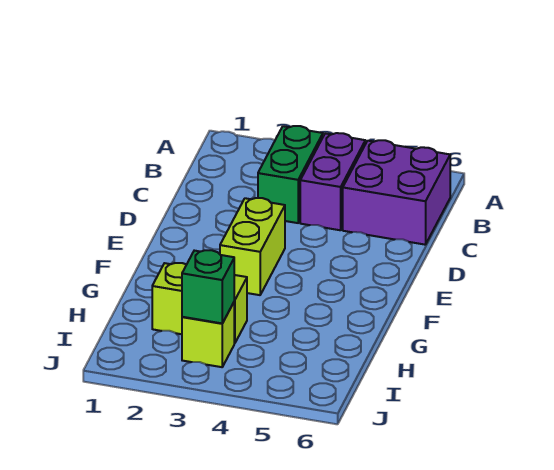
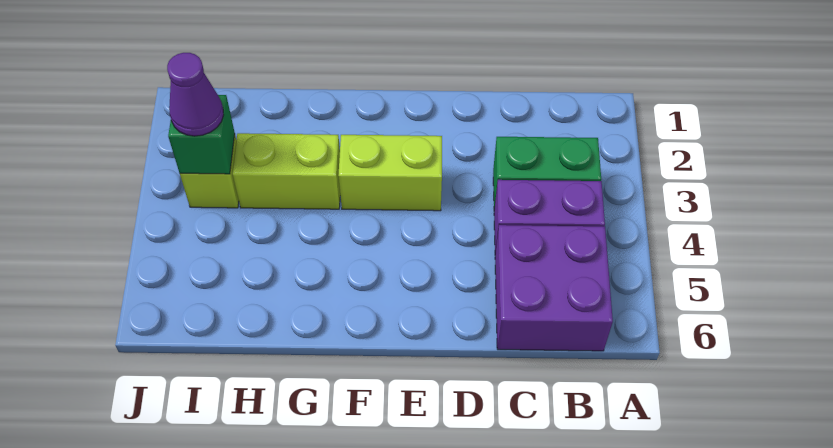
lime 1x2 brick [152,263,247,343] -> lime 1x2 brick turned to [233,133,340,209]
none -> purple 1x1 cone [167,53,224,136]

